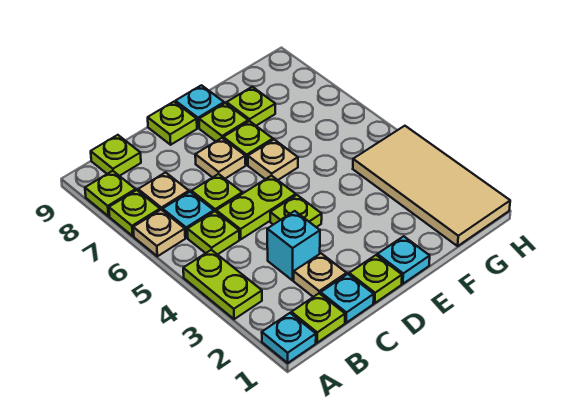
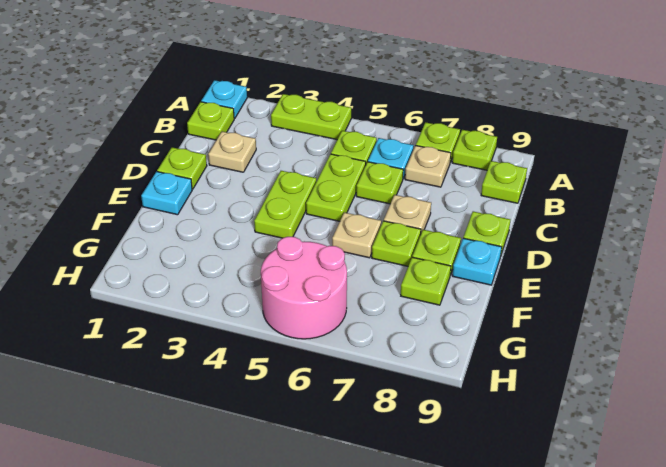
tan 1x1 plate [133,210,185,256] -> none
cyan 1x1 plate [321,274,374,323] -> none
cyan 1x1 brick [267,211,320,280] -> none
lime 1x1 plate [270,195,322,227] -> lime 1x2 plate [254,171,316,238]
tan 2x4 tile [353,126,510,246] -> none
none -> pink 2x2 round brick [261,237,347,339]

